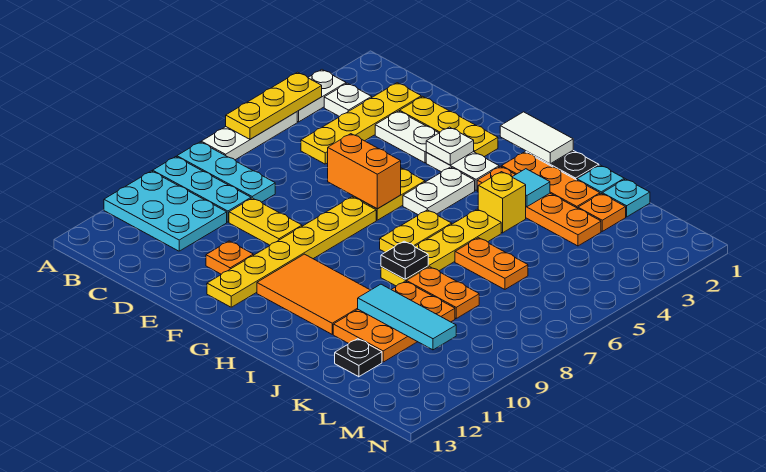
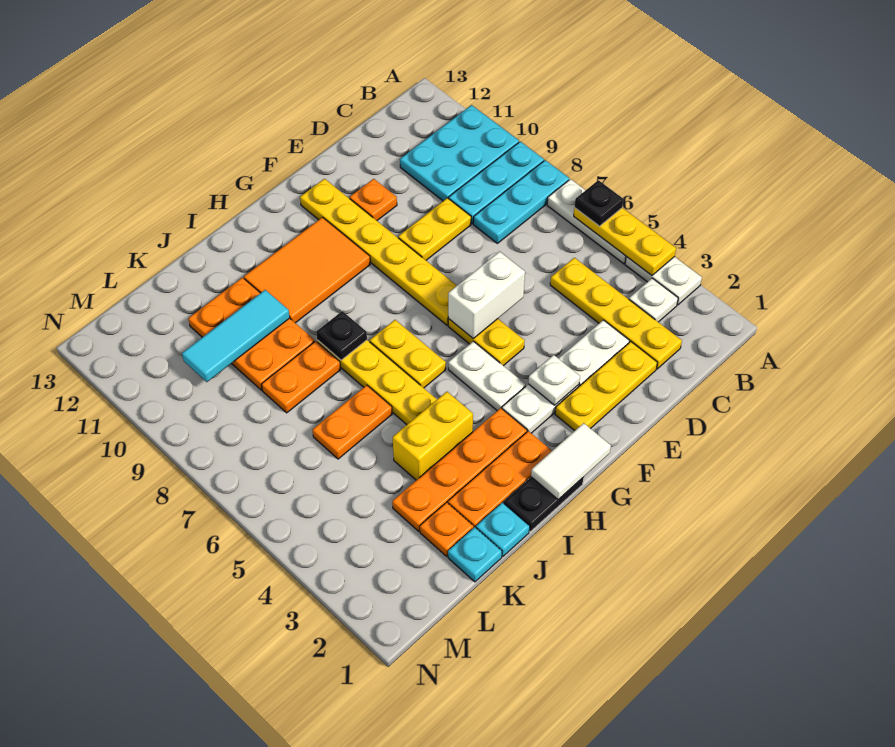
orange 1x2 brick [328,134,401,209] -> white 1x2 brick [448,252,525,338]
cyan 1x1 tile [513,169,550,207] -> none
yellow 1x1 brick [478,172,526,233] -> yellow 1x2 brick [393,392,473,480]
black 1x1 plate [335,339,382,377] -> black 1x1 plate moved to [575,180,623,226]

